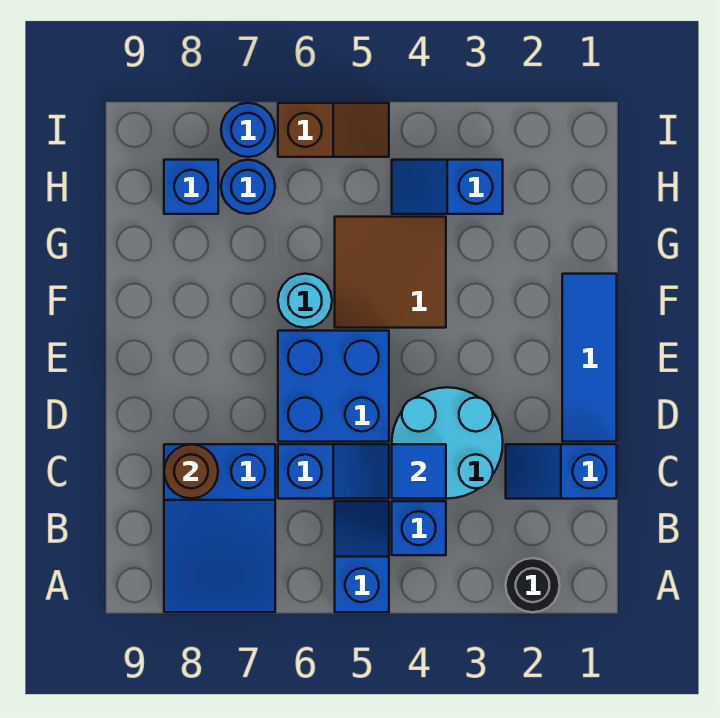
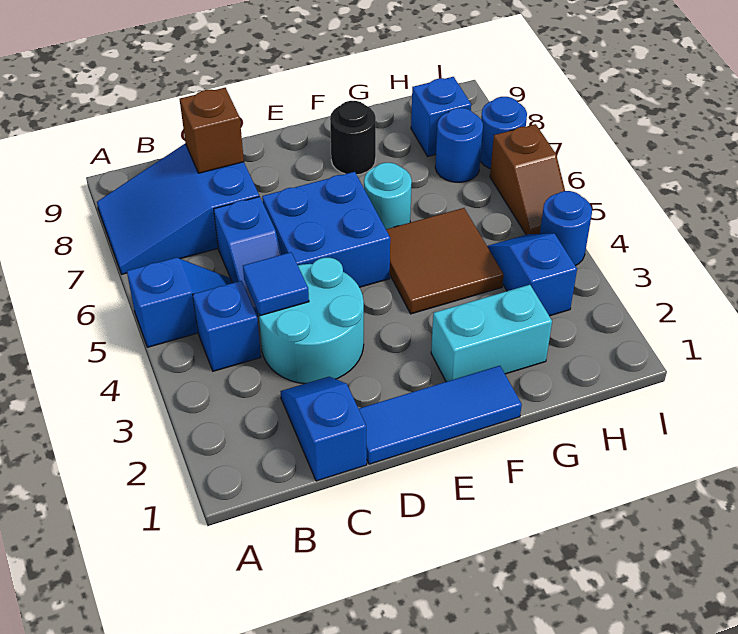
black 1x1 round brick [506,558,560,612] -> black 1x1 round brick moved to [330,101,376,175]
brown 1x1 round brick [164,444,218,498] -> brown 1x1 brick [180,88,244,173]
none -> cyan 1x2 brick [431,285,552,382]
none -> blue 1x1 round brick [540,191,592,266]

